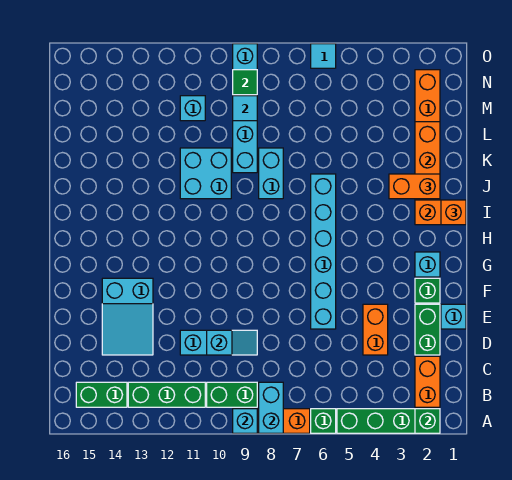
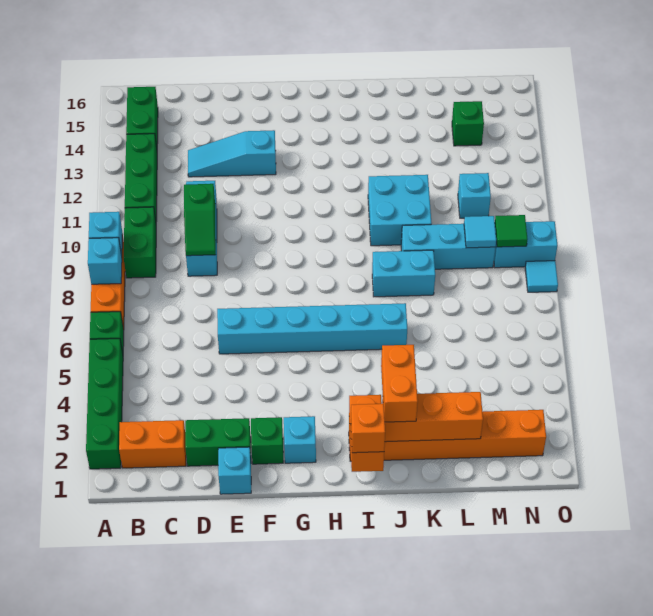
green 1x1 brick [415,409,440,433] -> green 1x1 brick moved to [452,101,484,146]
cyan 1x2 brick [259,382,283,433] -> cyan 1x1 brick [88,238,122,284]
orange 1x2 brick [363,304,388,355] -> none
cyan 1x2 slope [207,330,257,355] -> green 1x2 slope [184,184,216,256]
cyan 2x3 slope [102,278,153,355] -> cyan 1x3 slope [188,130,276,177]
cyan 1x1 tile [311,44,336,68] -> cyan 1x1 tile moved to [525,261,558,292]

